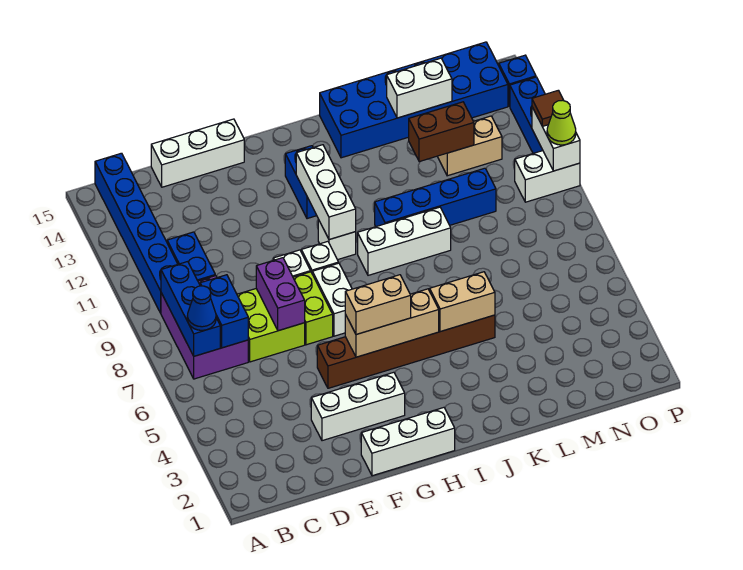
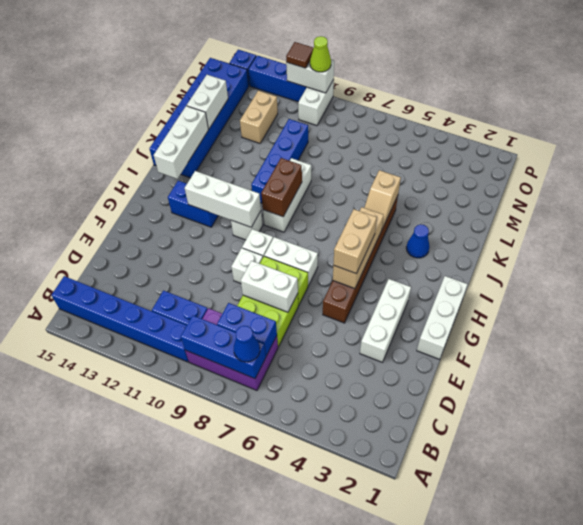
white 1x3 brick [151,119,244,187] -> white 1x3 brick moved to [154,106,208,179]
purple 1x2 brick [256,258,305,331] -> white 1x2 brick [241,261,298,312]
none -> blue 1x1 cone [406,224,430,258]
tan 1x2 brick [430,272,495,332] -> tan 1x2 slope [364,170,401,229]
brown 1x2 brick [409,102,474,162] -> brown 1x2 brick moved to [261,158,302,217]

